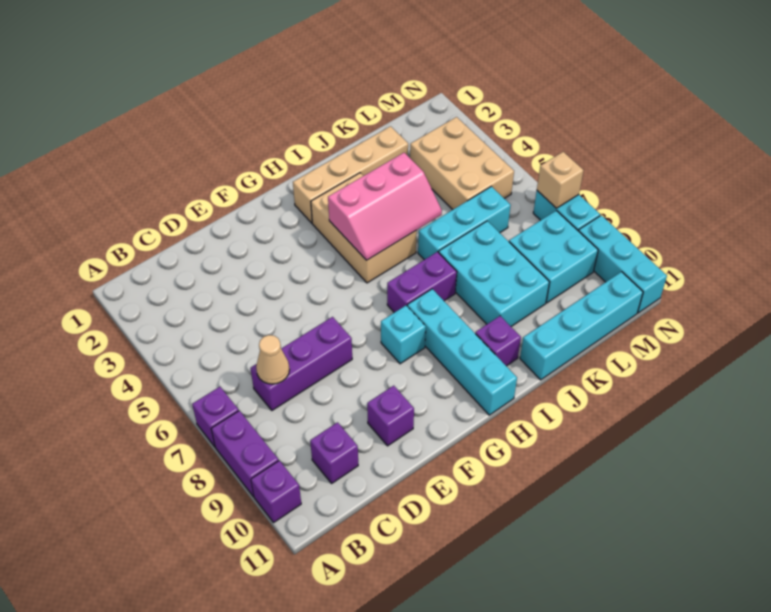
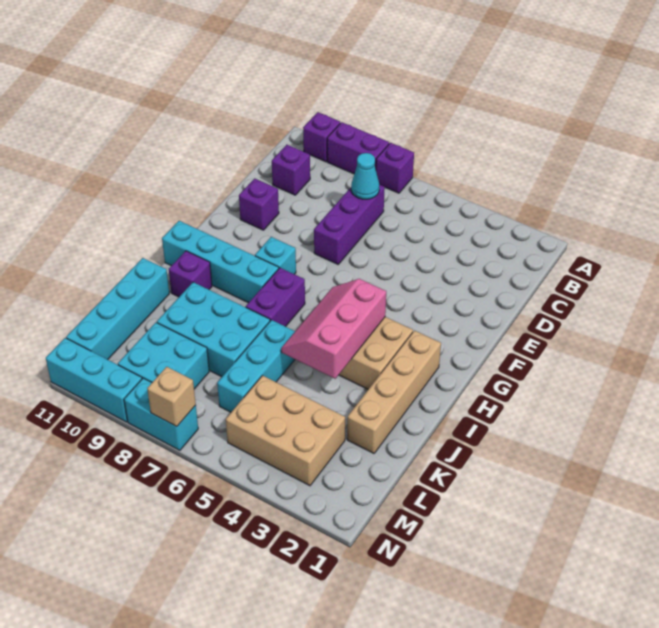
tan 1x1 cone [256,335,290,384] -> cyan 1x1 cone [351,153,379,199]

